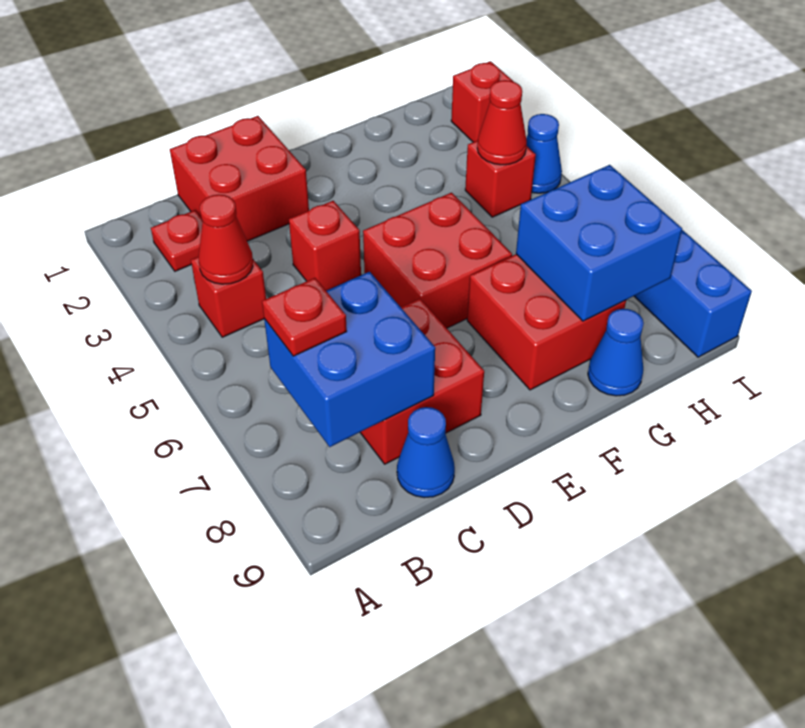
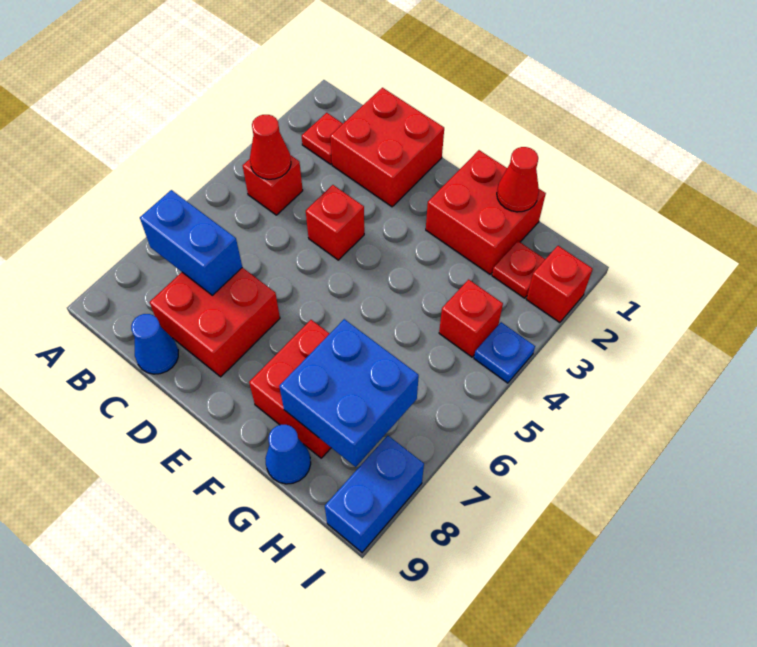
blue 2x2 brick [264,272,435,447] -> blue 1x2 brick [140,190,242,295]
red 1x1 plate [262,278,347,356] -> red 1x1 plate moved to [492,241,545,298]
red 2x2 brick [363,193,512,328] -> red 2x2 brick moved to [426,150,546,274]
red 1x1 cone [477,80,527,165] -> red 1x1 cone moved to [497,147,539,212]
blue 1x1 cone [526,114,562,193] -> blue 1x1 plate [474,322,535,383]

